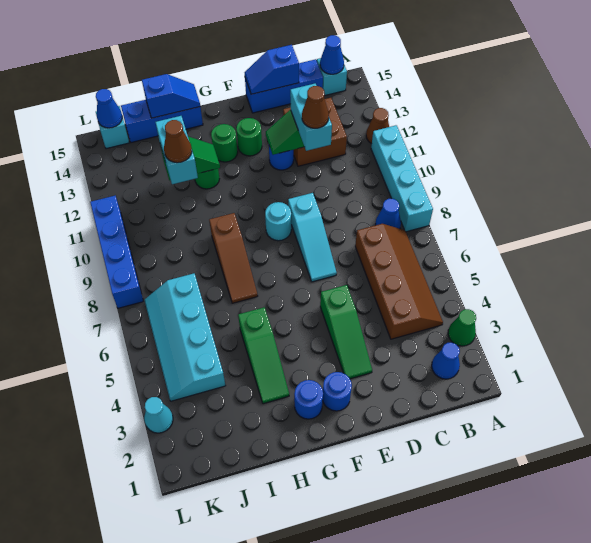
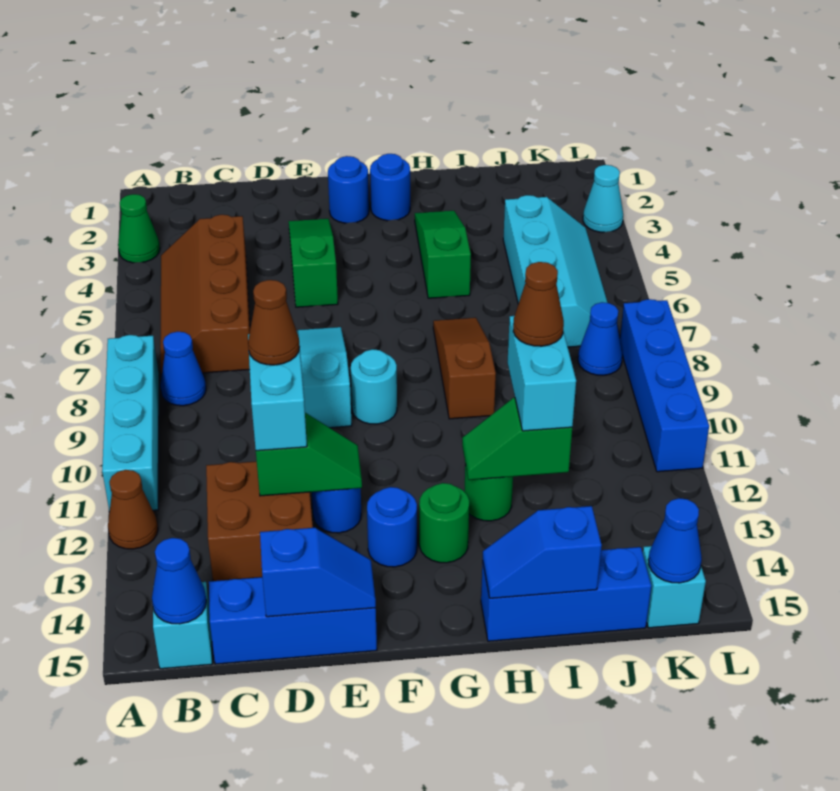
blue 1x1 cone [432,343,460,379] -> blue 1x1 cone moved to [578,302,622,375]
green 1x1 round brick [236,118,262,156] -> blue 1x1 round brick [367,487,417,567]

